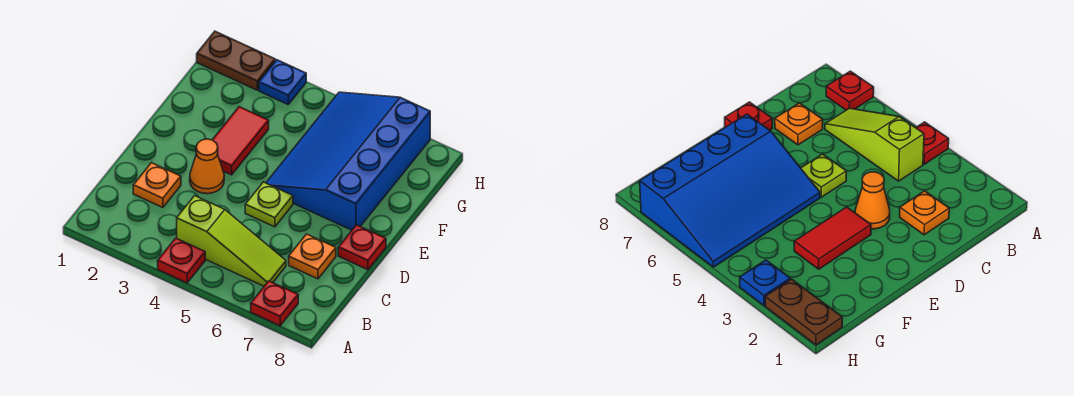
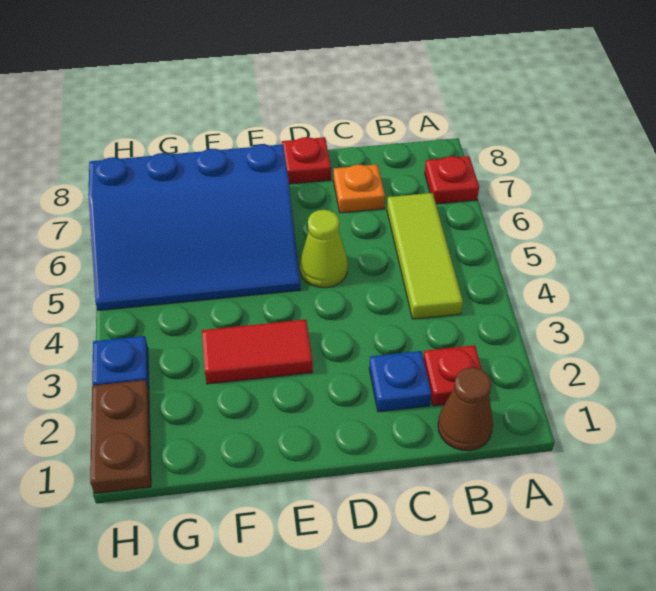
red 1x1 plate [158,238,205,283] -> red 1x1 plate moved to [423,345,482,406]
none -> brown 1x1 cone [438,367,493,451]
lime 1x3 slope [177,196,286,286] -> lime 1x3 tile [387,193,463,319]
orange 1x1 plate [133,163,181,208] -> blue 1x1 plate [369,351,432,412]
orange 1x1 cone [190,139,224,194] -> none
lime 1x1 plate [245,182,293,227] -> lime 1x1 cone [300,210,348,288]

